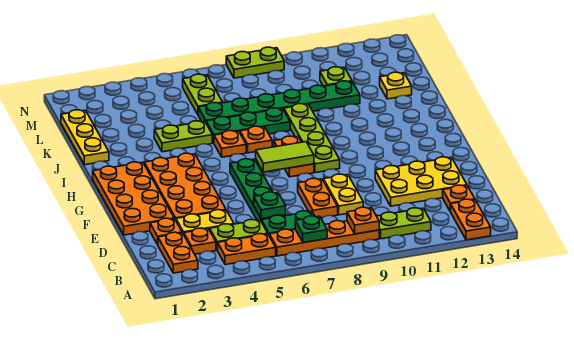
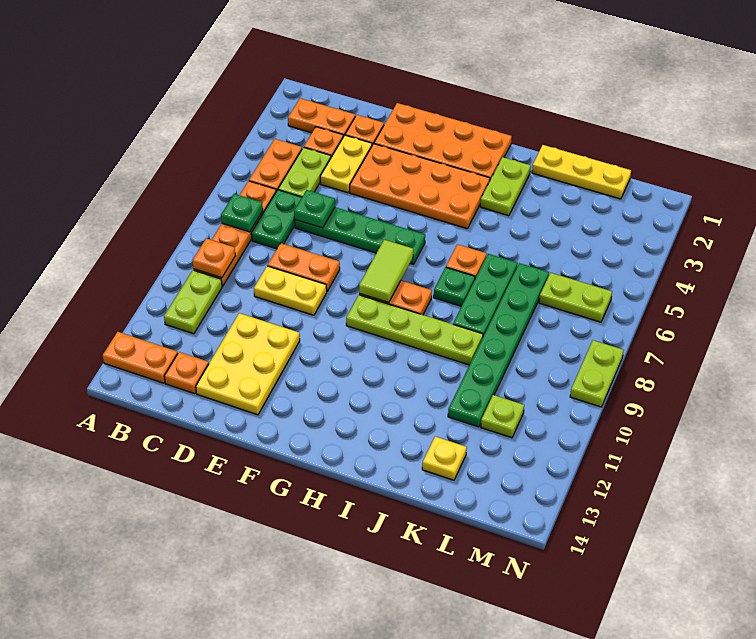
orange 1x1 plate [240,126,272,153] -> green 1x1 plate [434,267,475,306]
lime 1x2 plate [154,121,212,152] -> lime 1x2 plate moved to [480,157,531,216]

